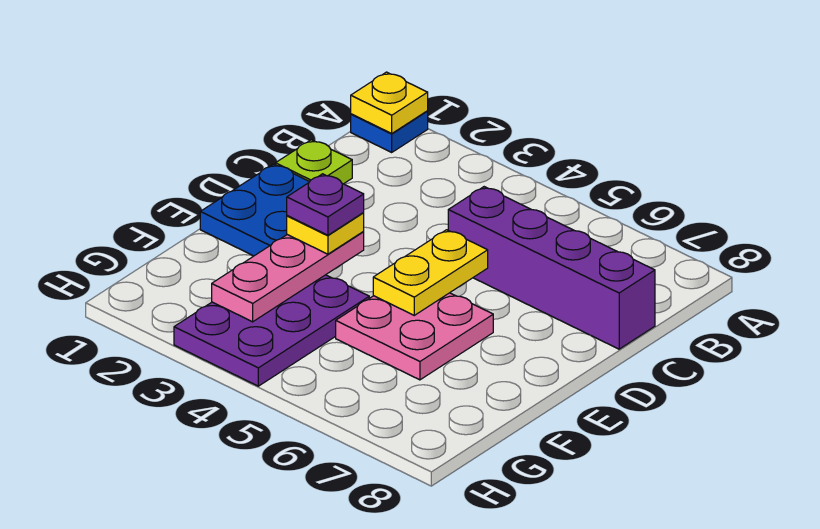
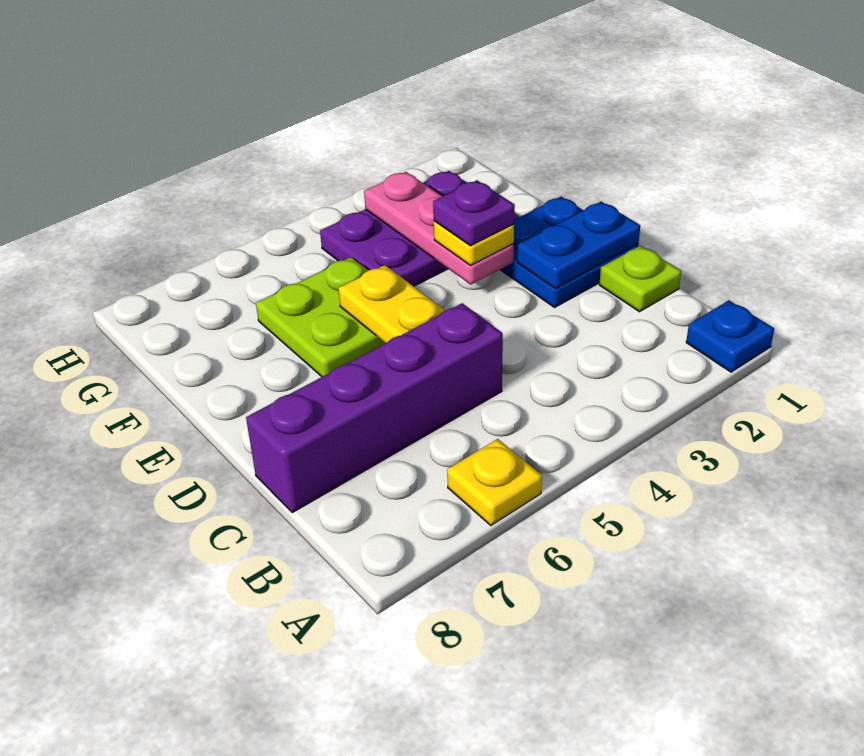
yellow 1x1 plate [351,72,428,133] -> yellow 1x1 plate moved to [447,439,542,525]
none -> blue 1x2 plate [517,202,640,289]
pink 2x2 plate [336,293,493,380] -> lime 2x2 plate [256,257,385,377]
purple 2x3 plate [174,275,369,386] -> purple 2x3 plate turned to [320,171,518,286]

